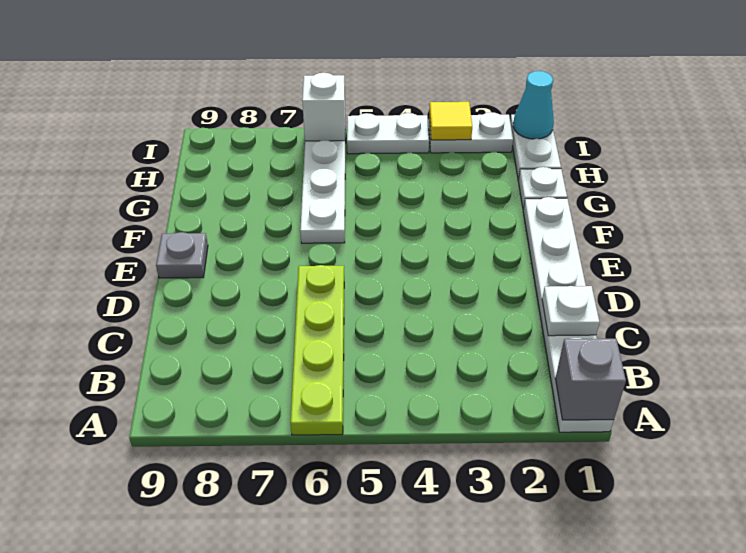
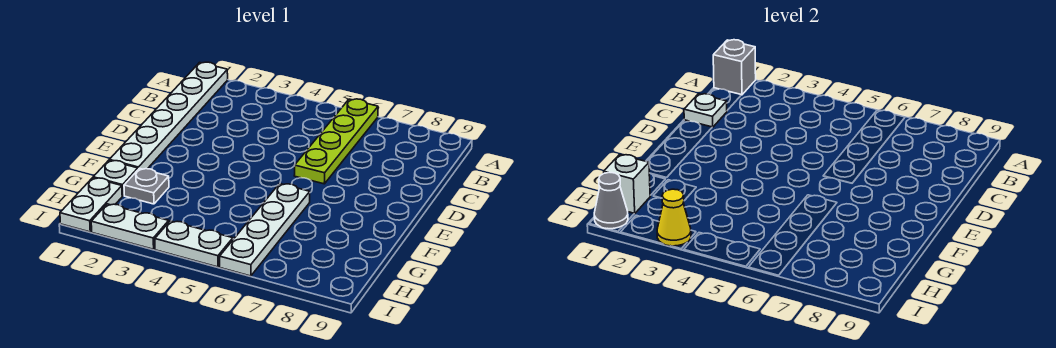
grey 1x1 plate [156,232,208,278] -> grey 1x1 plate moved to [124,168,169,204]
cyan 1x1 cone [513,71,554,139] -> grey 1x1 cone [594,172,628,229]
yellow 1x1 tile [429,102,472,140] -> yellow 1x1 cone [657,189,691,246]
white 1x1 brick [302,73,345,141] -> white 1x1 brick moved to [604,155,650,214]

